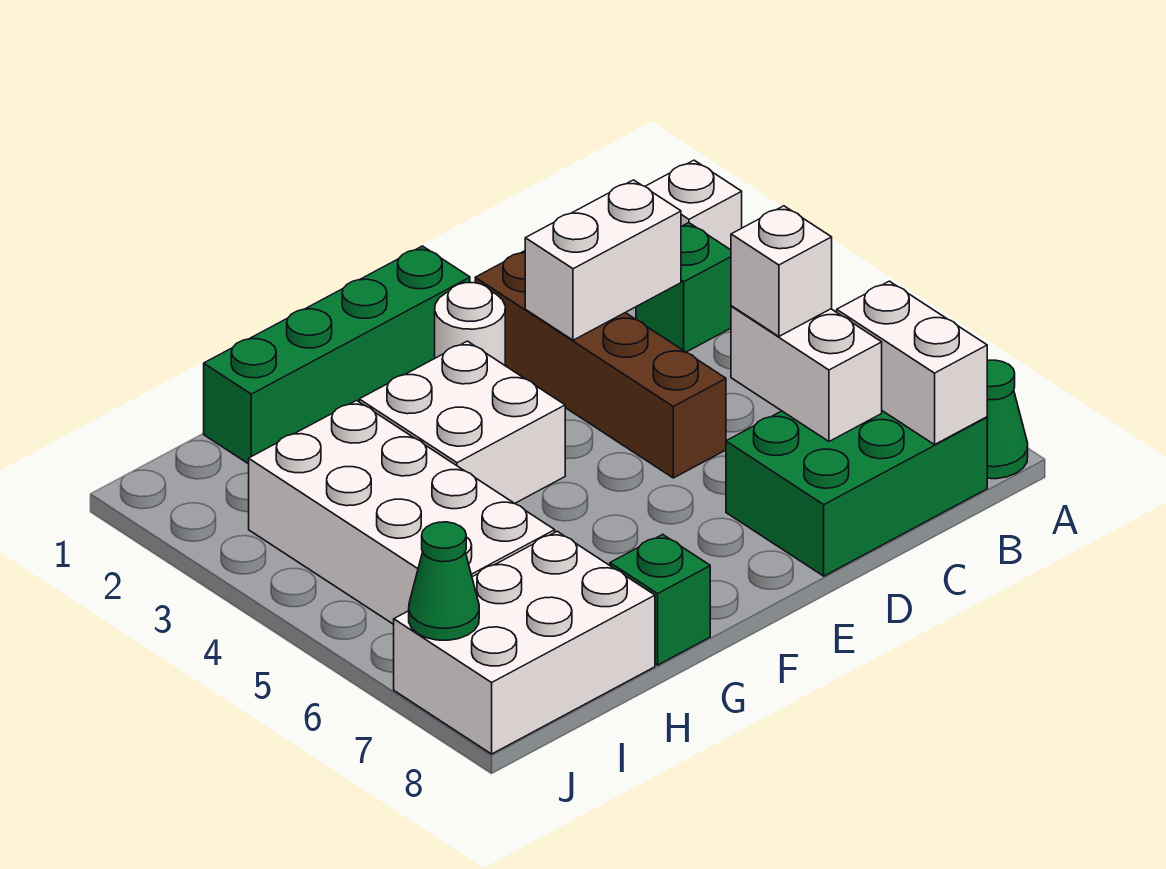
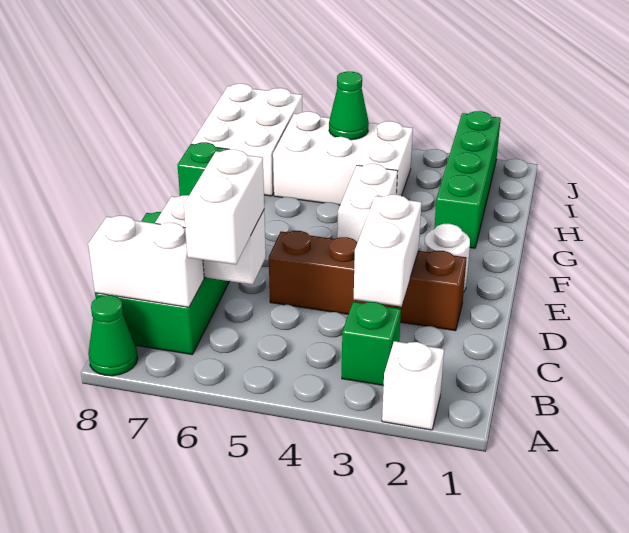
white 1x1 brick [731,206,832,336] -> white 1x2 brick [184,149,264,265]
green 1x4 brick [204,246,470,464] -> green 1x4 brick moved to [434,111,501,248]
white 2x2 brick [359,341,565,504] -> white 1x2 brick [337,164,398,242]
white 2x4 brick [249,401,555,624] -> white 2x3 brick [273,112,413,205]
green 1x1 cone [409,522,479,640] -> green 1x1 cone moved to [329,72,369,140]

